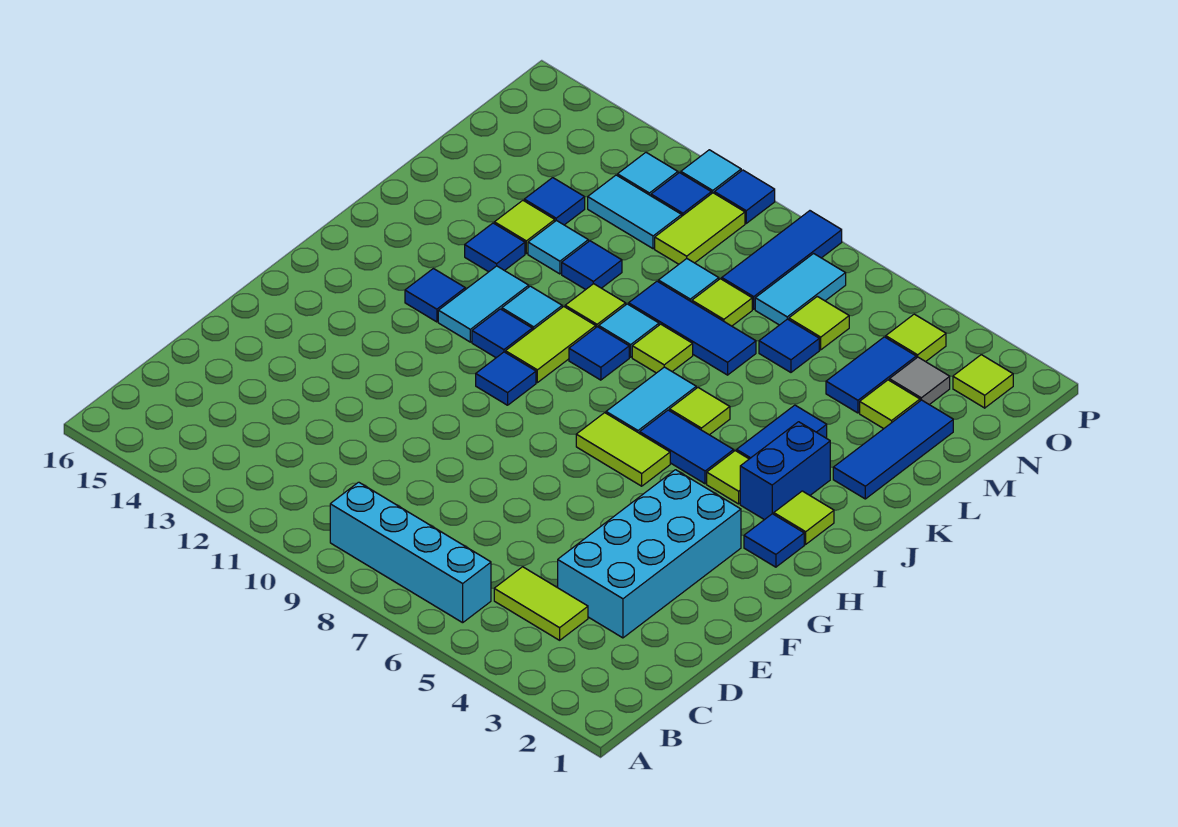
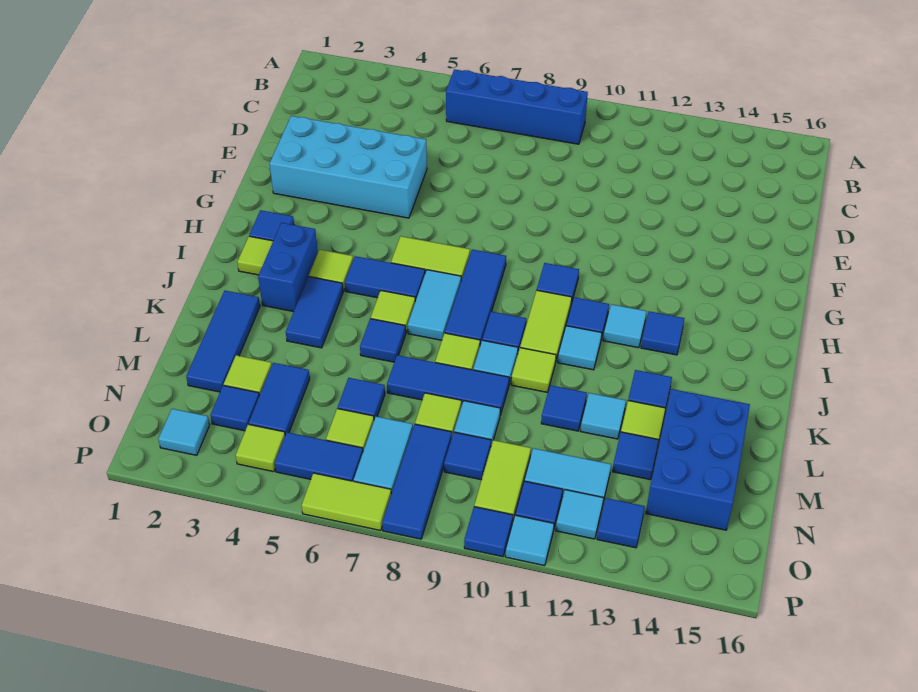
cyan 1x4 brick [330,482,491,623] -> blue 1x4 brick [446,69,588,144]
lime 1x2 tile [494,567,588,640] -> lime 1x2 tile moved to [302,473,391,531]
cyan 2x4 brick [558,470,741,638] -> cyan 2x4 brick turned to [270,116,427,218]
none -> blue 1x3 tile [445,249,506,345]
cyan 1x2 tile [438,266,529,342] -> cyan 1x1 tile [603,304,647,348]
none -> blue 1x1 tile [360,319,406,362]
none -> blue 2x3 brick [646,389,750,530]
grey 1x1 tile [889,357,950,405] -> blue 1x1 tile [210,385,259,431]
none -> blue 1x1 tile [444,432,491,480]
lime 1x1 tile [953,355,1013,408] -> cyan 1x1 tile [158,409,210,455]
none -> blue 1x2 tile [275,432,363,481]
none -> blue 1x1 tile [597,498,645,548]

